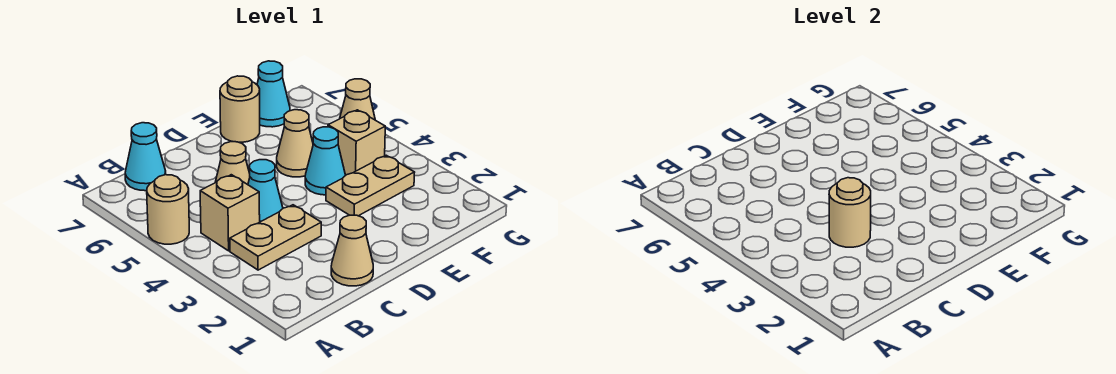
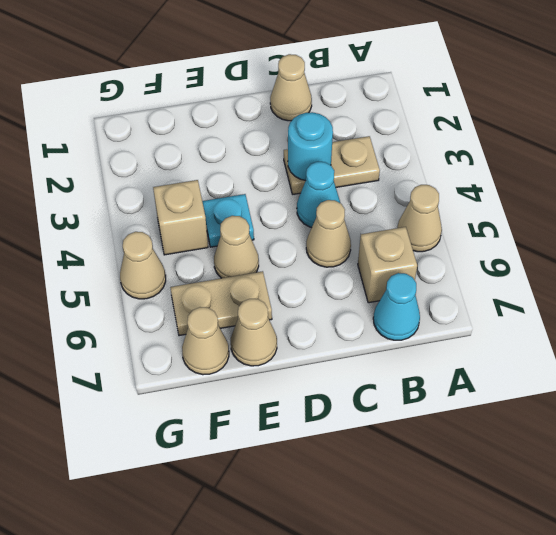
tan 1x1 round brick [147,175,189,244] -> tan 1x1 cone [397,185,442,252]
tan 1x1 brick [200,175,260,251] -> tan 1x1 brick moved to [358,227,417,303]
tan 1x1 round brick [829,178,871,247] -> cyan 1x1 round brick [288,112,333,181]
tan 1x2 plate [326,155,415,216] -> tan 1x2 plate moved to [170,271,272,336]
cyan 1x1 cone [305,127,345,195] -> cyan 1x1 plate [202,194,254,247]
tan 1x1 round brick [220,76,260,142] -> tan 1x1 cone [231,299,277,366]
cyan 1x1 cone [257,61,290,127] -> tan 1x1 cone [182,307,229,375]

